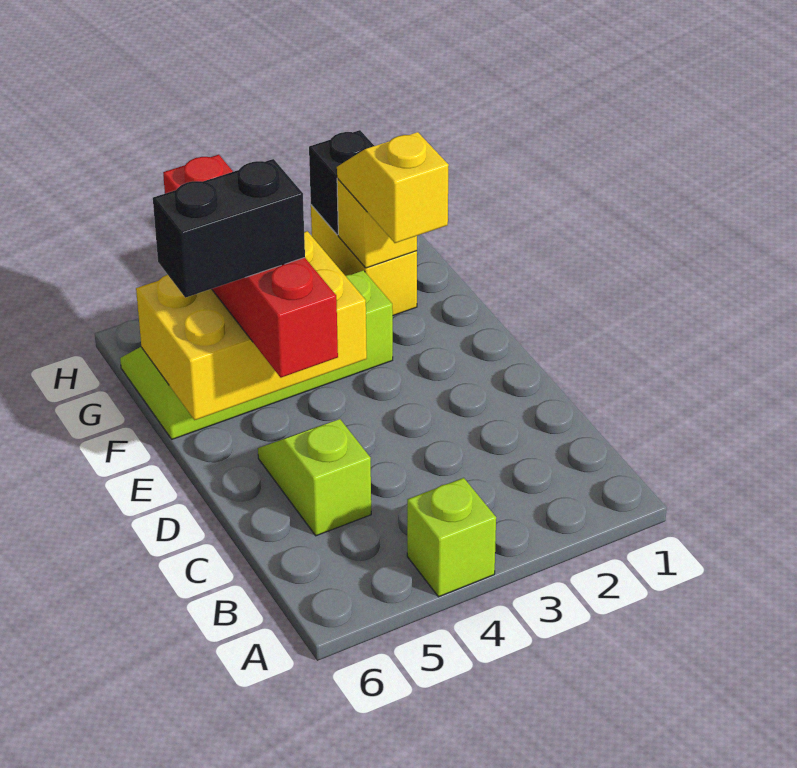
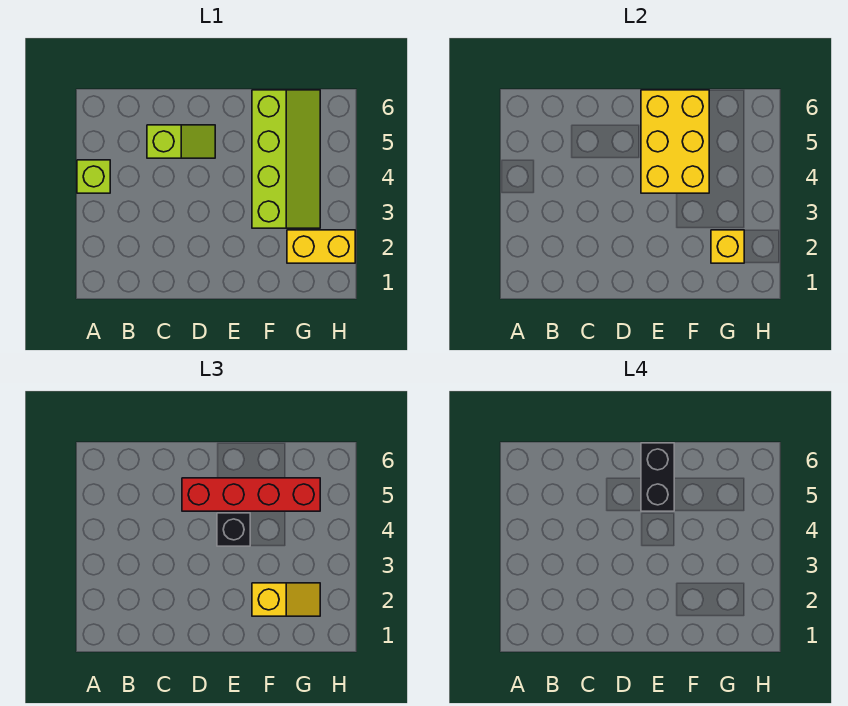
black 1x1 brick [309,130,374,235] -> black 1x1 brick moved to [217,513,250,546]

